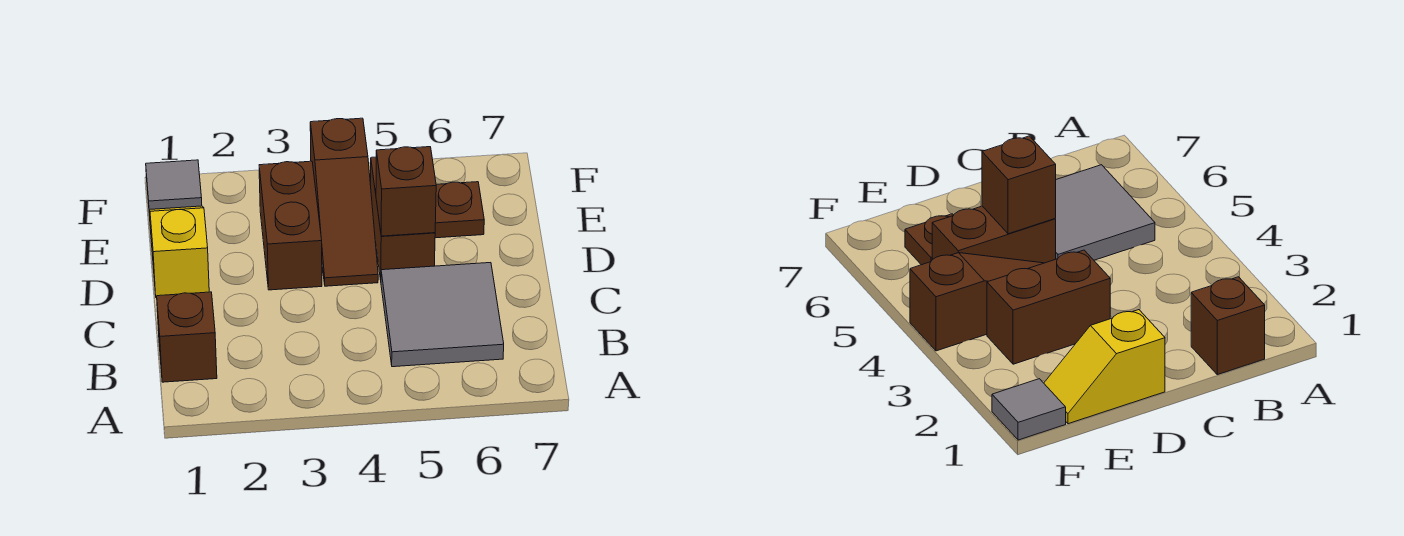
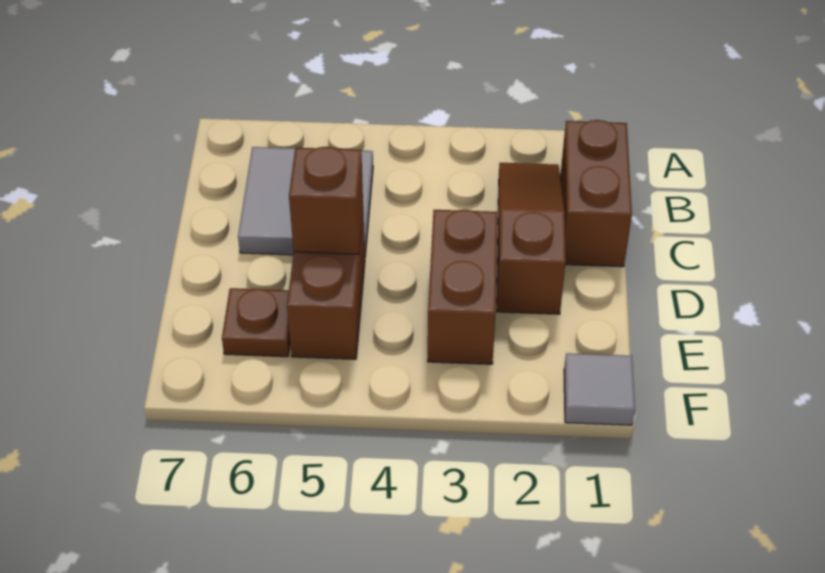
brown 1x1 brick [157,292,217,382] -> brown 1x2 brick [561,120,632,267]
yellow 1x2 slope [149,206,209,298] -> none
brown 1x3 slope [310,118,378,286] -> brown 1x3 slope moved to [497,163,566,314]

